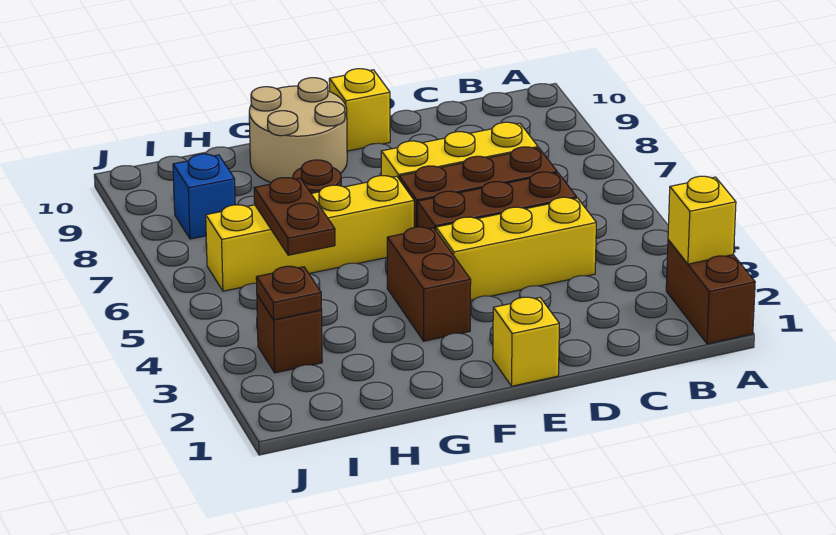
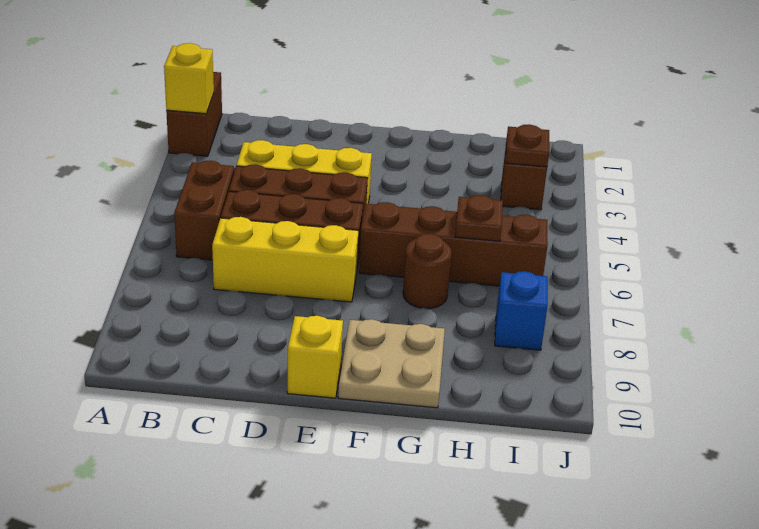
yellow 1x1 brick [493,297,559,386] -> none
brown 1x2 brick [387,227,471,341] -> brown 1x2 brick moved to [174,161,234,260]
yellow 1x4 brick [206,176,414,291] -> brown 1x4 brick [359,202,548,286]
tan 2x2 round brick [249,78,347,182] -> tan 2x2 plate [338,319,445,408]
brown 1x2 plate [254,178,335,255] -> brown 1x1 plate [455,195,503,241]

